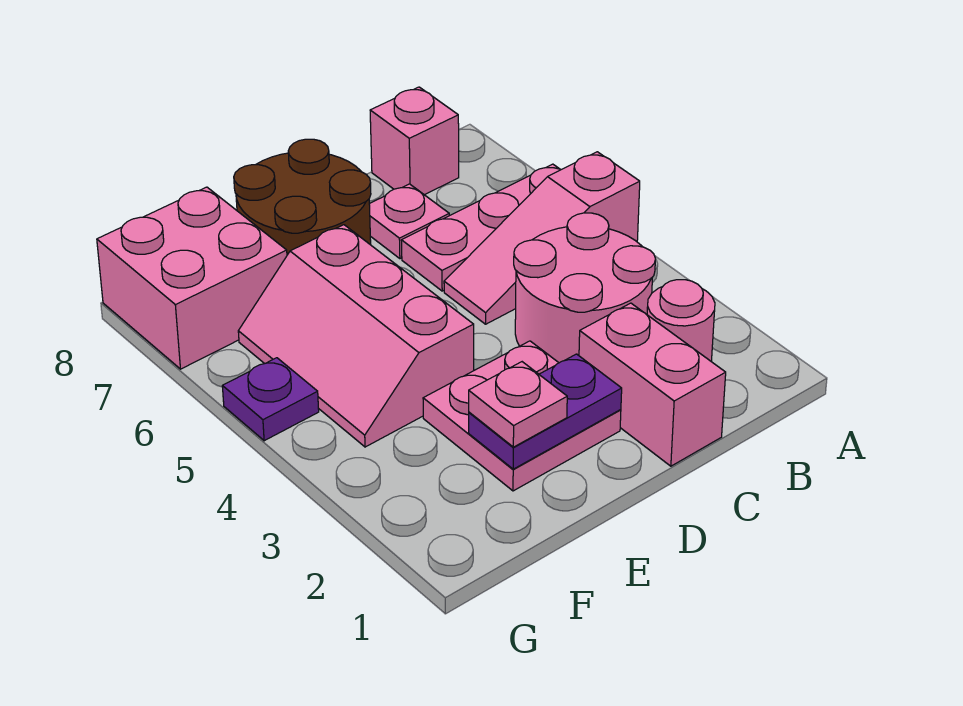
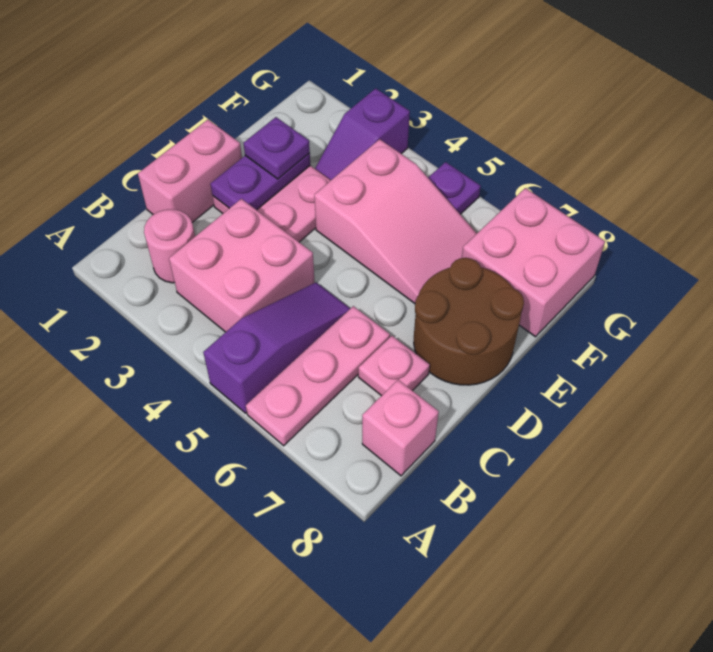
pink 1x3 slope [444,152,640,324] -> purple 1x3 slope [203,282,351,413]
pink 2x2 round brick [514,213,655,363] -> pink 2x2 brick [169,199,315,332]
pink 1x2 brick [579,303,726,466] -> pink 1x2 brick turned to [138,120,242,222]
pink 1x1 plate [469,362,567,447] -> purple 1x1 plate [244,117,310,179]
pink 2x3 slope [238,225,474,447] -> pink 2x3 slope turned to [314,139,477,303]
none -> purple 1x2 slope [315,88,410,180]

